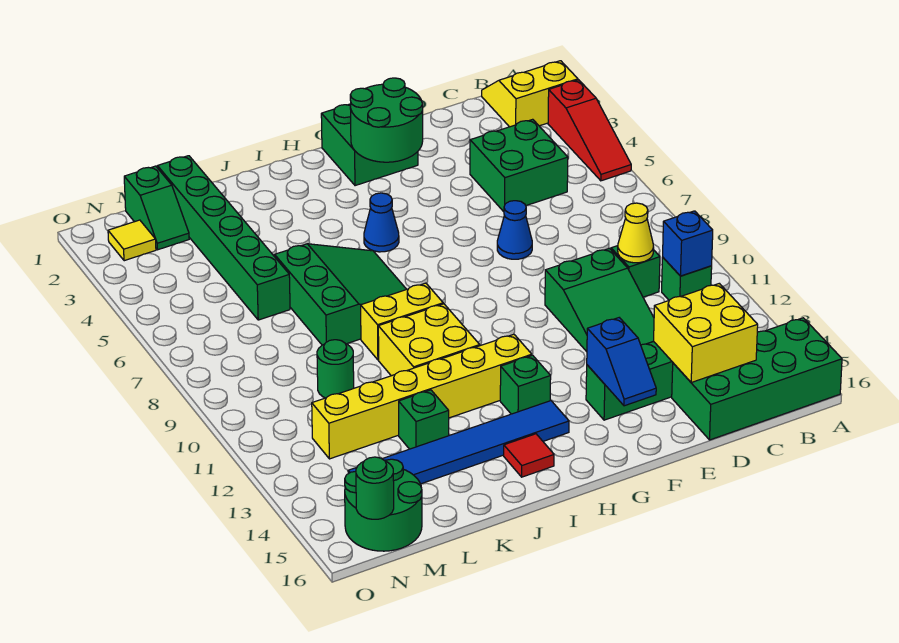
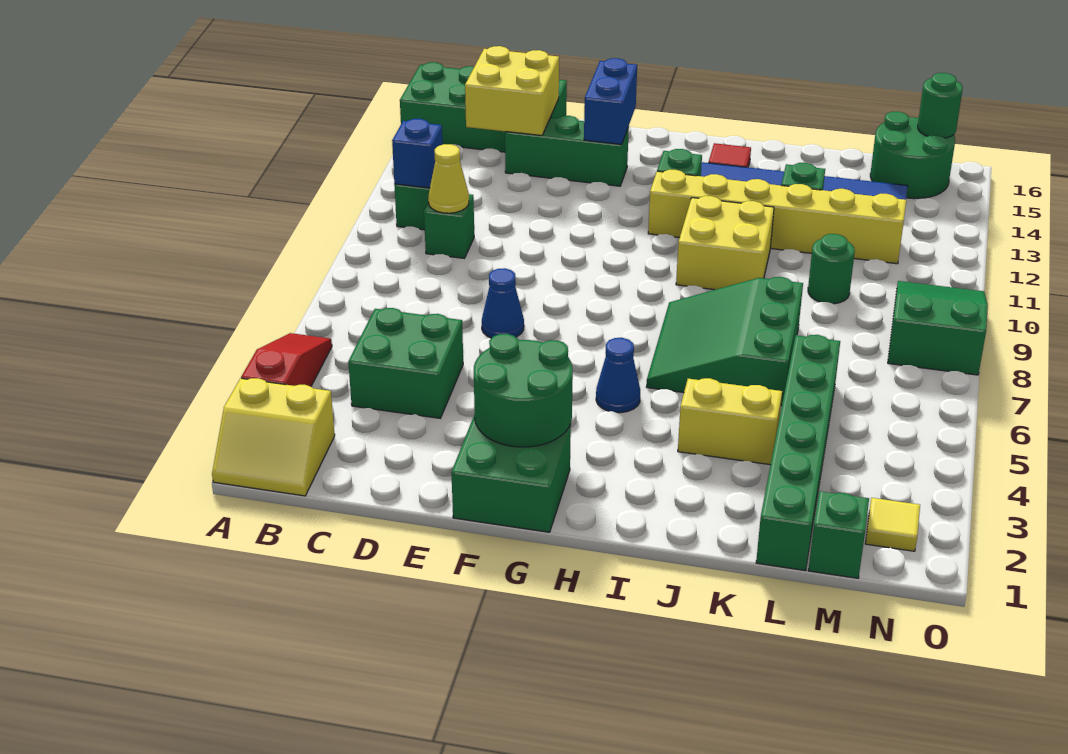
green 2x3 slope [545,248,654,352] -> green 2x3 slope moved to [888,281,988,375]
blue 1x2 slope [587,318,656,406] -> blue 1x2 brick [584,58,637,144]
yellow 1x2 brick [361,283,443,360] -> yellow 1x2 brick moved to [678,378,782,465]

